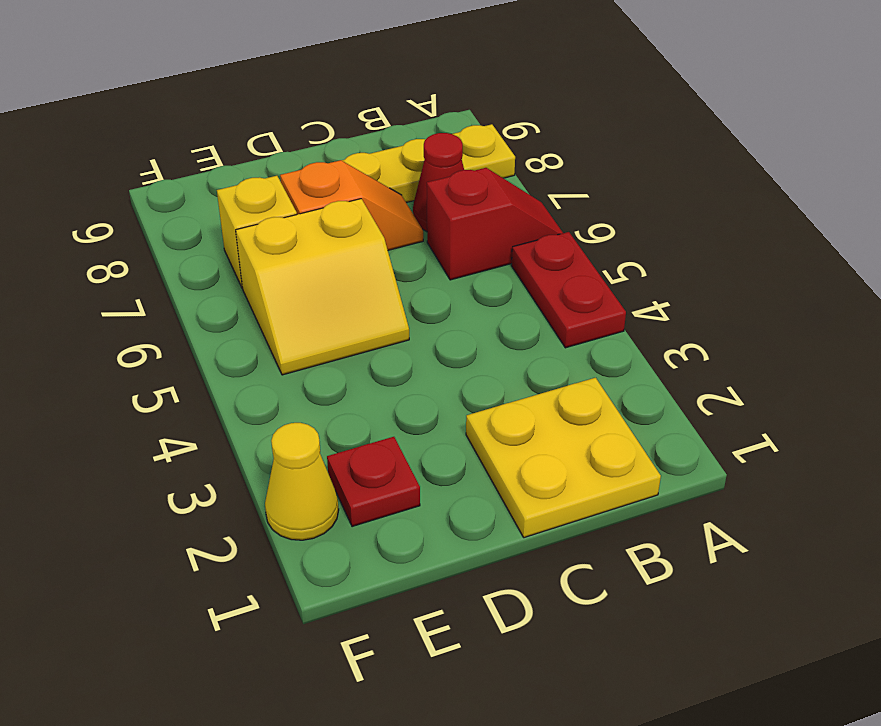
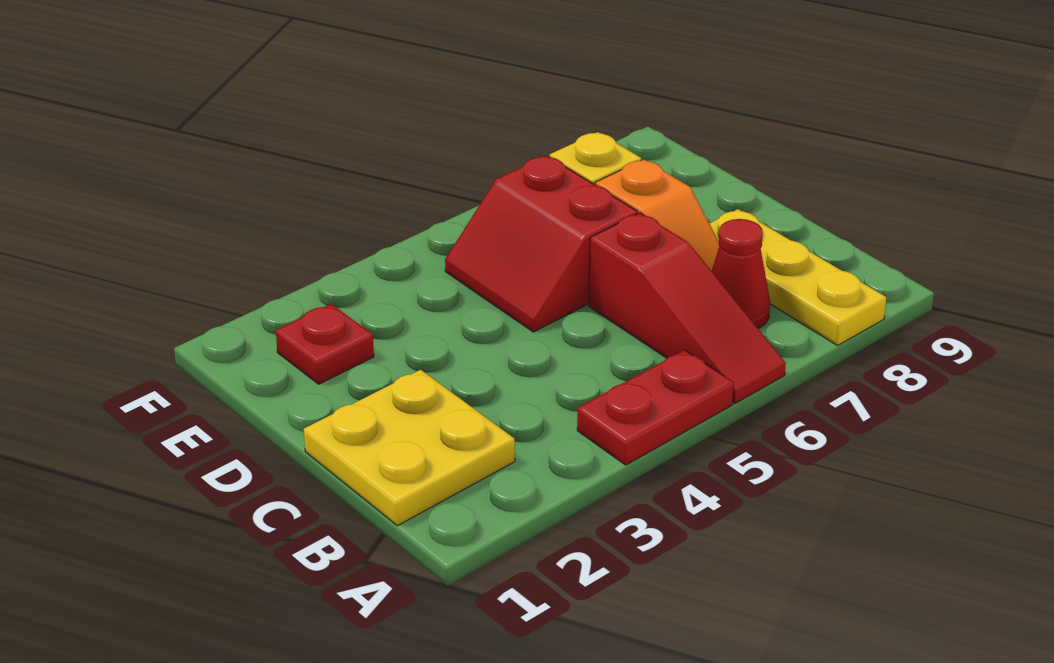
red 1x2 slope [427,168,563,280] -> red 1x3 slope [589,213,786,403]
yellow 2x2 slope [236,199,409,375] -> red 2x2 slope [445,156,638,332]
yellow 1x1 cone [265,423,339,540] -> none

